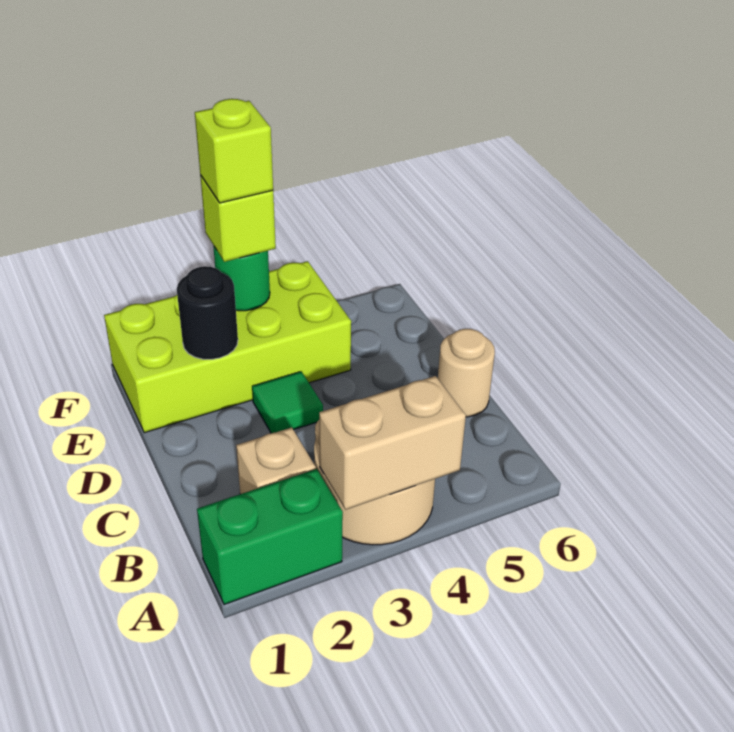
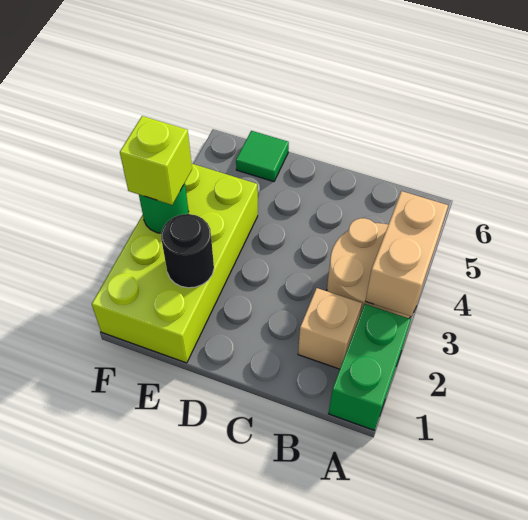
tan 1x1 round brick [438,329,495,417] -> none
green 1x1 tile [252,371,323,433] -> green 1x1 tile moved to [236,131,289,182]
lime 1x1 brick [195,99,273,203] -> none

